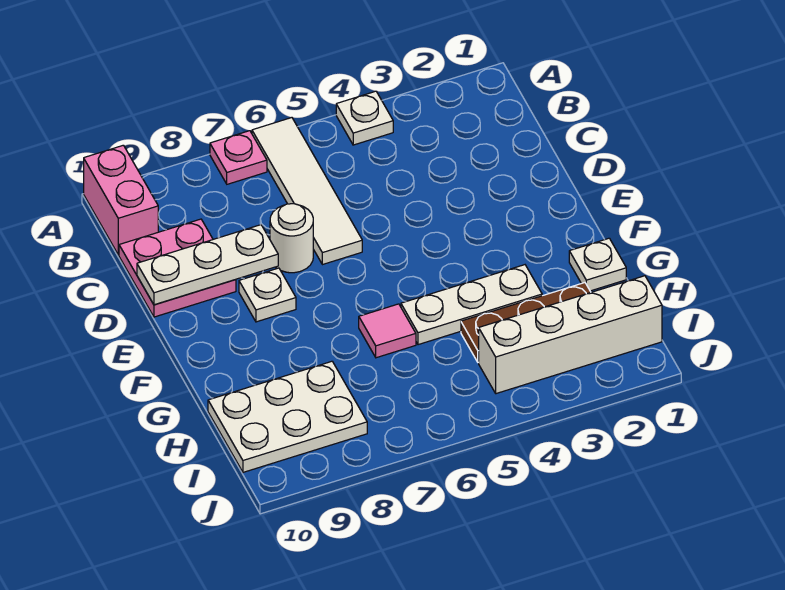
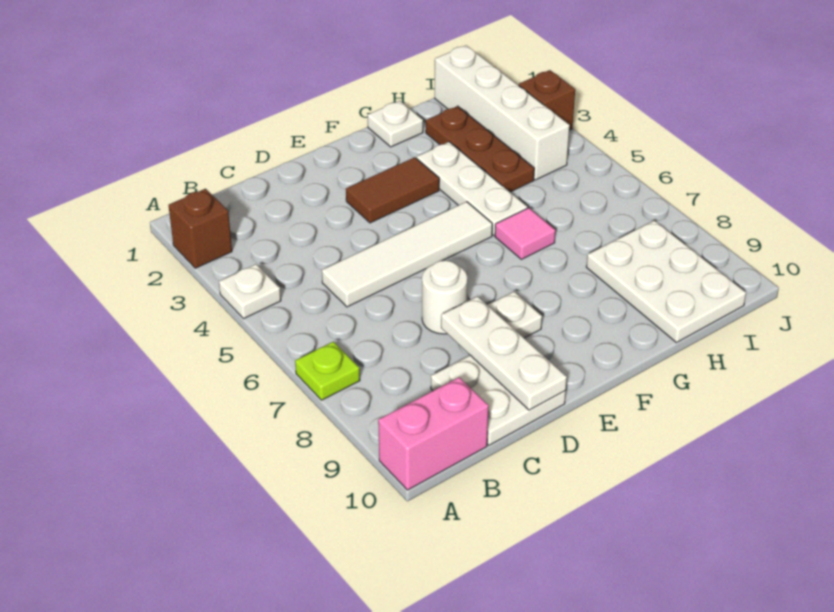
none -> brown 1x1 brick [169,189,232,268]
white 1x4 tile [252,118,362,265] -> white 1x4 tile moved to [322,202,492,307]
pink 1x1 plate [210,131,267,184] -> lime 1x1 plate [295,342,360,400]
pink 2x2 plate [119,219,236,317] -> white 2x2 plate [431,355,566,445]
none -> brown 1x2 tile [346,157,439,223]
none -> brown 1x1 brick [519,70,575,130]

